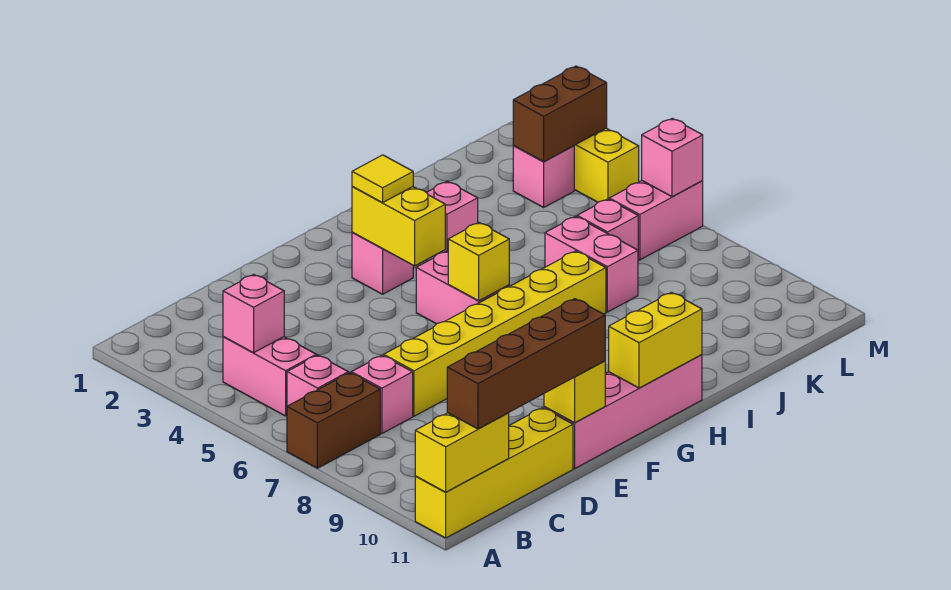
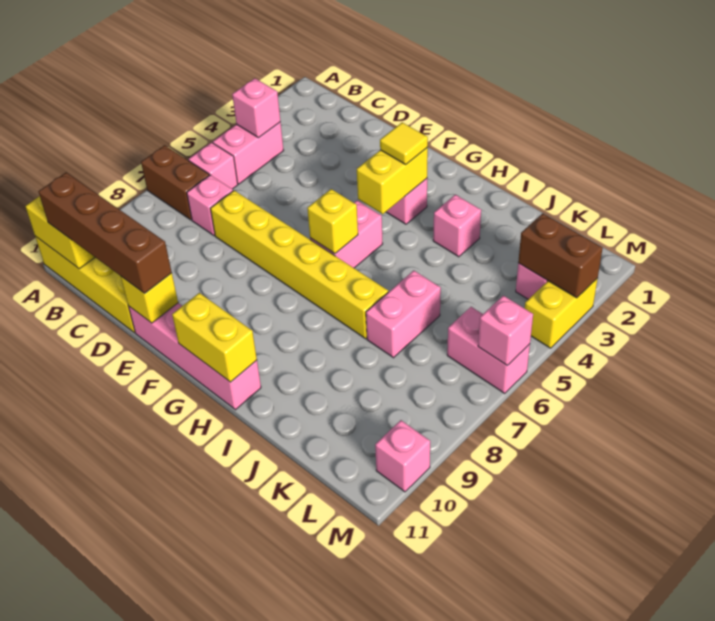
pink 1x1 brick [577,199,638,250] -> pink 1x1 brick moved to [375,420,430,492]

